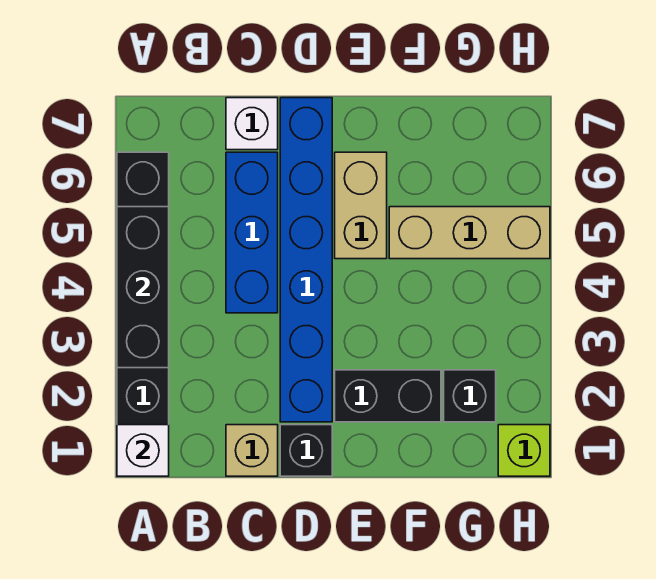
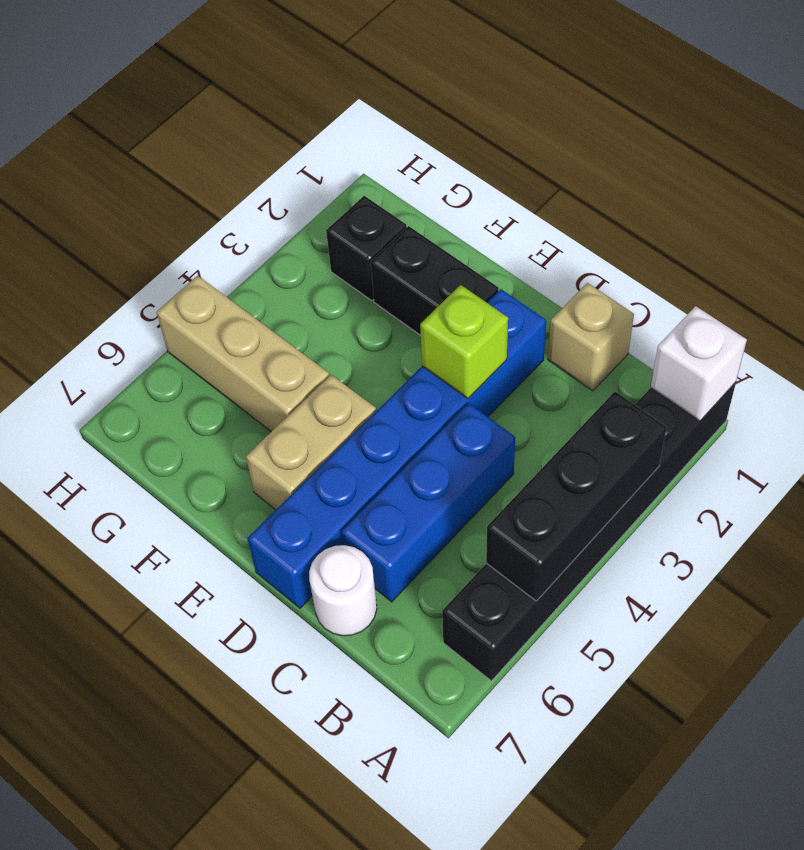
white 1x1 brick [226,98,278,150] -> white 1x1 round brick [309,545,377,636]
black 1x1 brick [280,425,332,476] -> none
lime 1x1 brick [498,425,550,476] -> lime 1x1 brick moved to [420,285,508,398]

